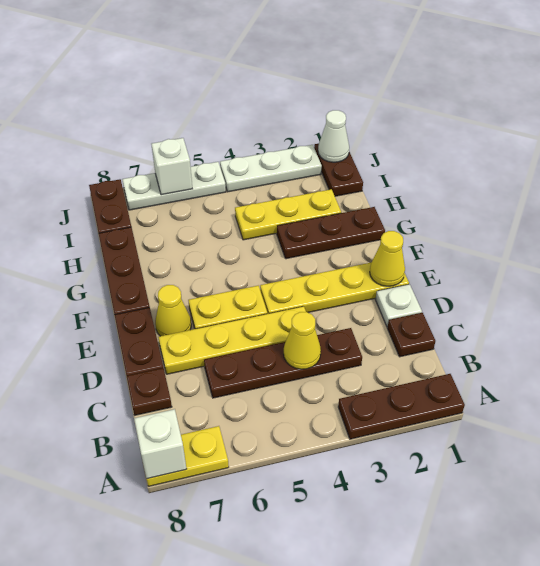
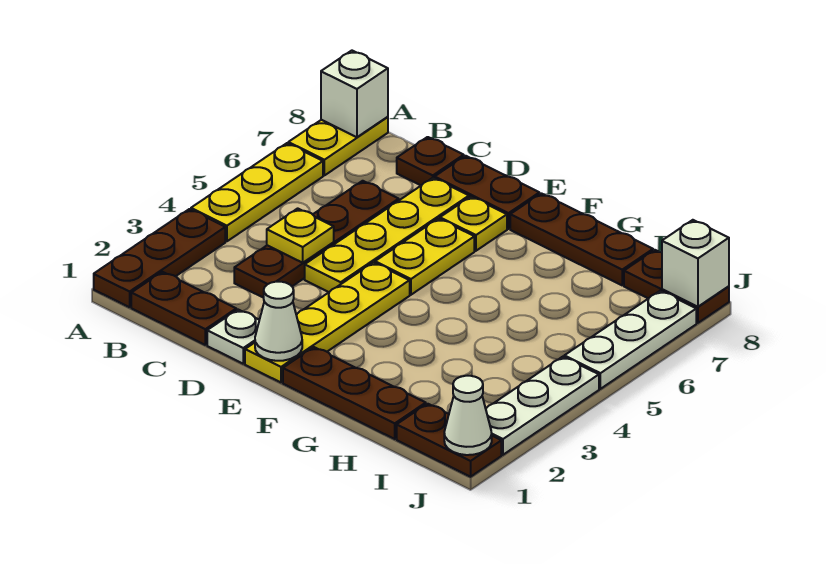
brown 1x1 plate [387,313,435,357] -> brown 1x2 plate [131,272,236,345]
yellow 1x1 cone [284,312,321,369] -> yellow 1x1 plate [267,208,334,263]
yellow 1x1 cone [370,231,405,286] -> white 1x1 cone [255,282,302,361]
yellow 1x1 cone [155,285,191,336] -> yellow 1x1 plate [440,197,507,251]
brown 1x3 plate [277,207,385,259] -> brown 1x3 plate turned to [283,347,426,439]
yellow 1x3 plate [235,189,341,240] -> yellow 1x3 plate moved to [191,143,323,241]
white 1x1 brick [151,138,192,195] -> white 1x1 brick moved to [662,220,729,307]

